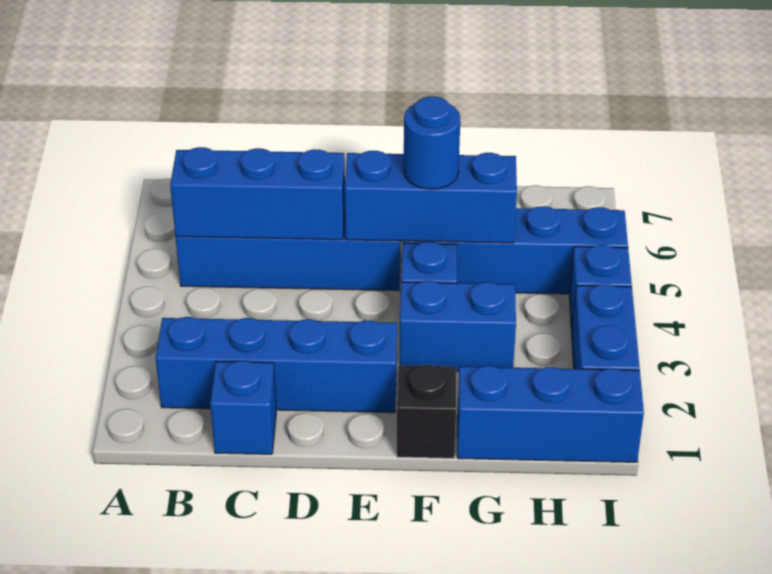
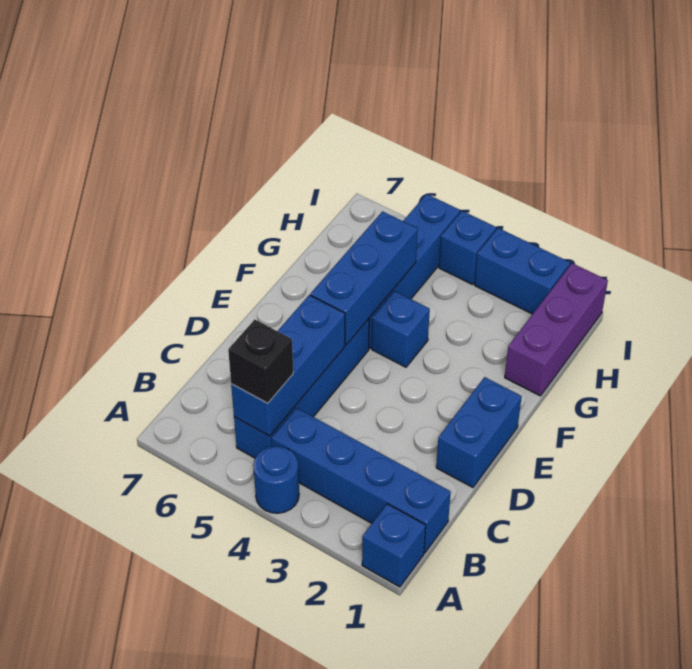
blue 1x4 brick [156,317,397,413] -> blue 1x4 brick turned to [272,408,451,553]
blue 1x1 brick [210,361,276,454] -> blue 1x1 brick moved to [362,504,426,587]
black 1x1 brick [397,365,456,458] -> black 1x1 brick moved to [228,320,293,403]
blue 1x2 brick [400,281,516,371] -> blue 1x2 brick moved to [436,377,522,488]
blue 1x1 round brick [404,96,460,189] -> blue 1x1 round brick moved to [253,446,299,513]
blue 1x3 brick [457,366,644,462] -> purple 1x3 brick [505,263,608,396]

